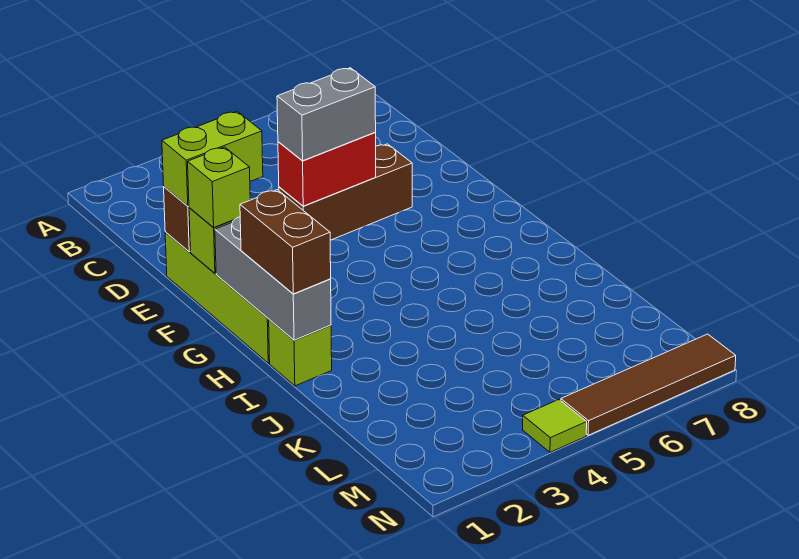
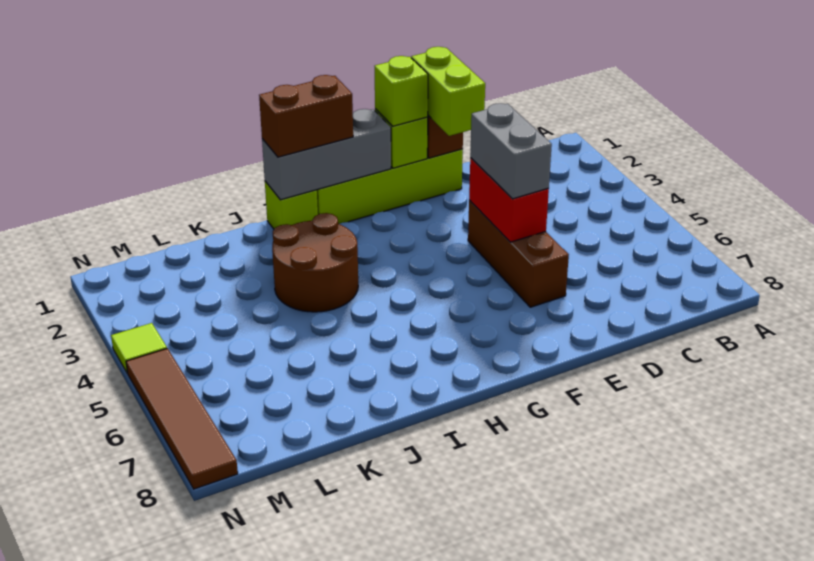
none -> brown 2x2 round brick [272,213,358,312]

